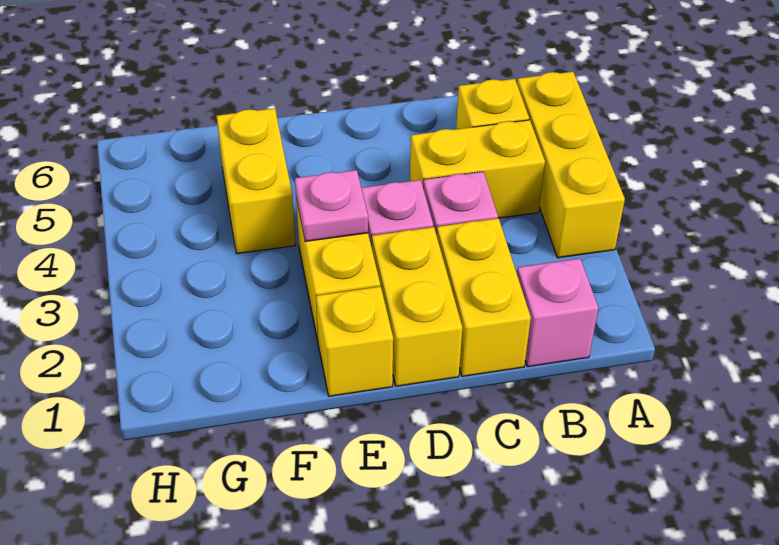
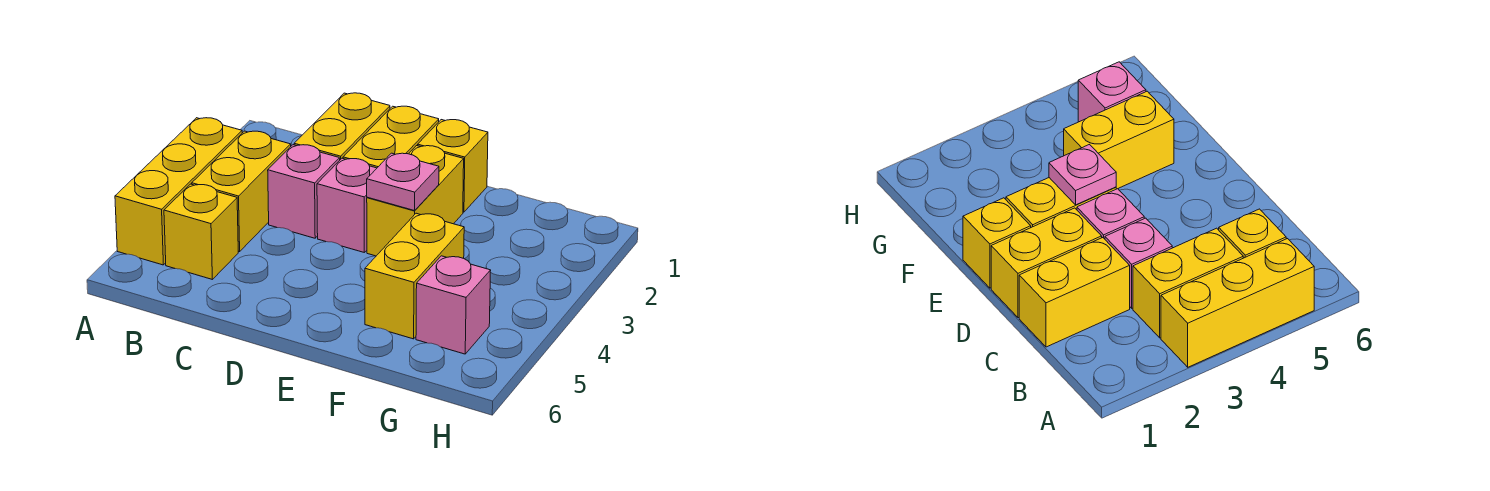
pink 1x1 brick [517,258,598,367] -> pink 1x1 brick moved to [416,256,491,354]
yellow 1x2 brick [410,120,545,218] -> yellow 1x2 brick turned to [192,131,291,252]

